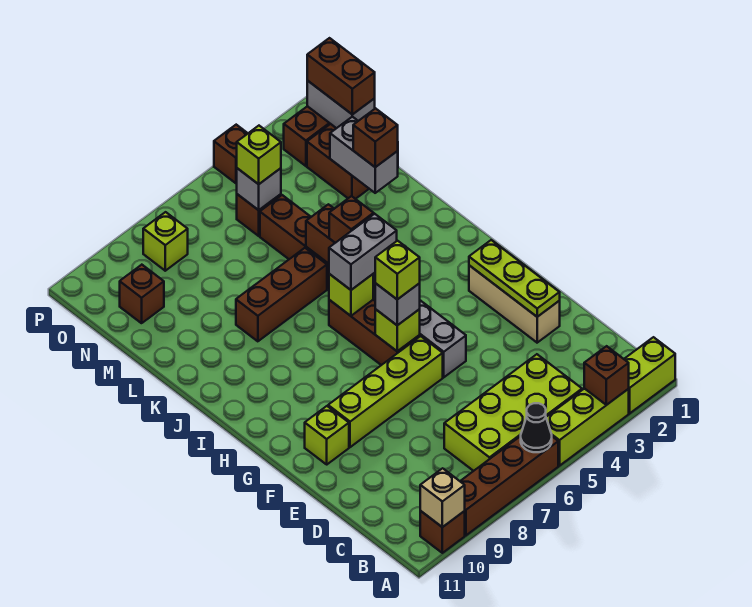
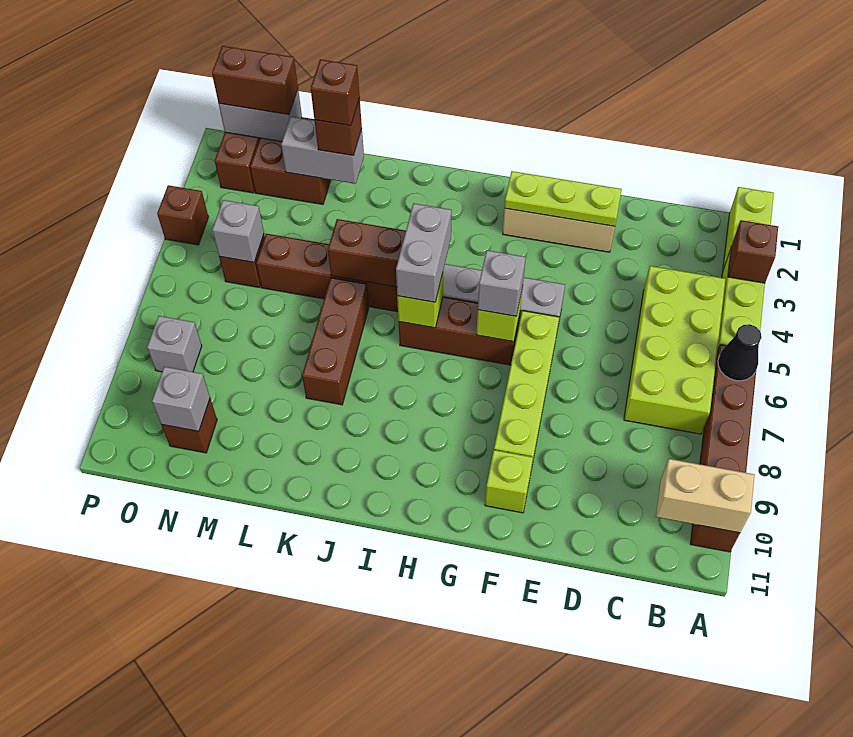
tan 1x1 brick [420,468,465,527] -> tan 1x2 brick [656,459,755,533]
lime 1x1 brick [375,241,420,299] -> none
brown 1x1 brick [329,196,374,243] -> brown 1x1 brick moved to [311,59,360,126]
lime 1x1 brick [237,126,281,184] -> none
none -> grey 1x1 brick [152,367,210,431]
lime 1x1 brick [143,212,188,271] -> grey 1x1 brick [147,316,202,372]

